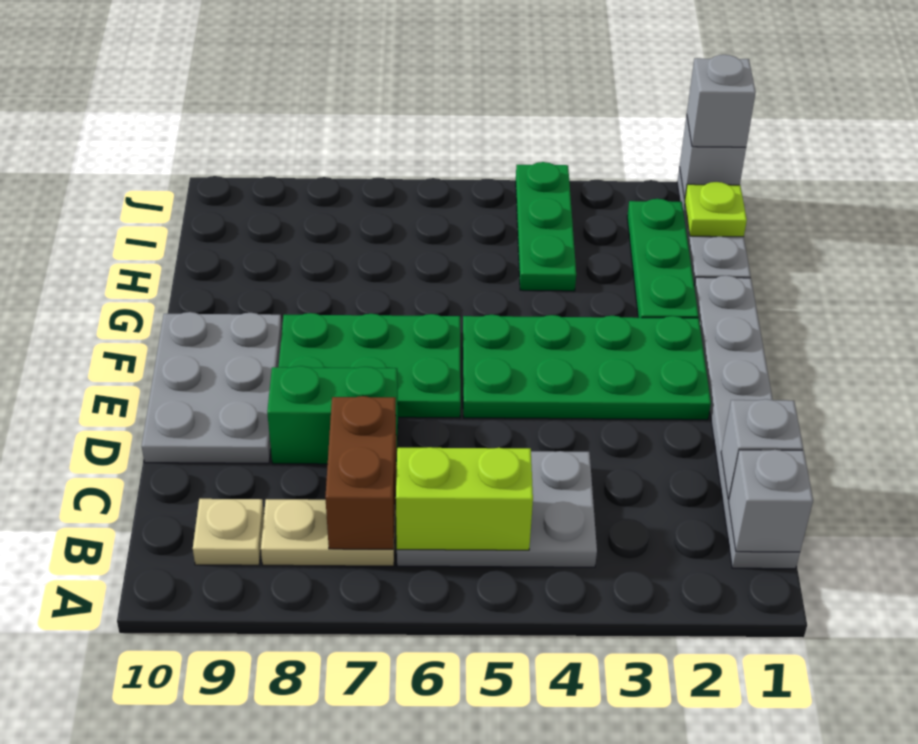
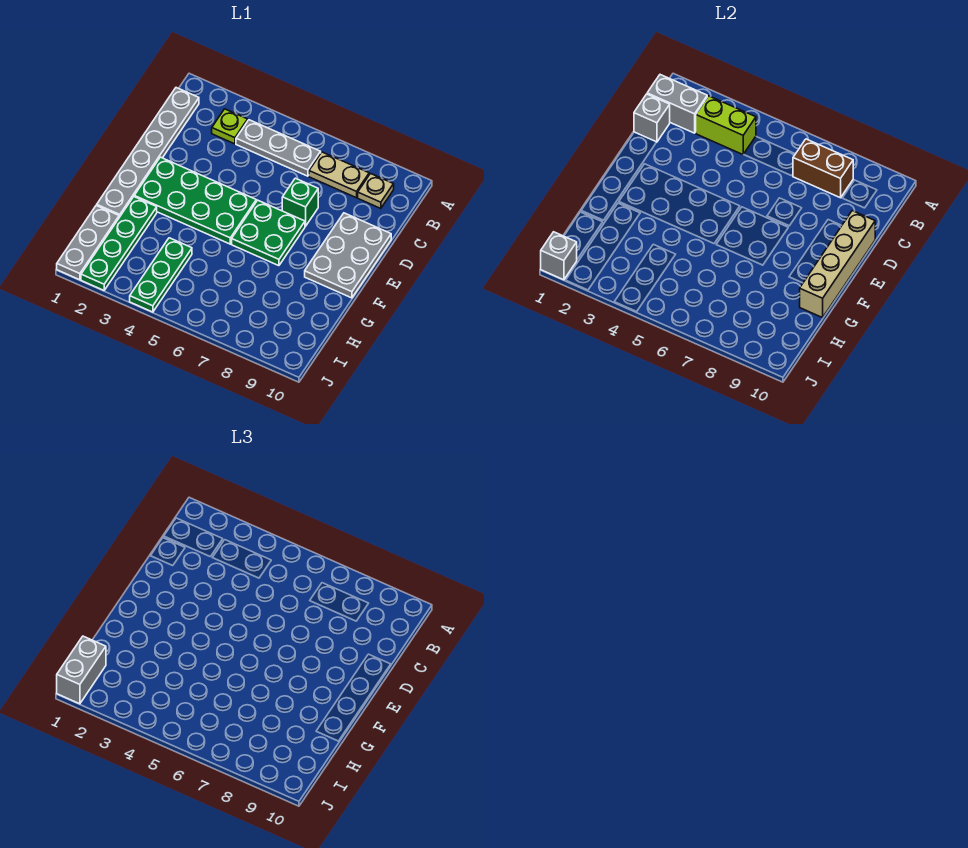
grey 1x1 brick [728,450,813,552] -> grey 1x2 brick [647,75,707,133]
grey 2x3 plate [397,451,597,567] -> grey 1x3 plate [236,120,321,176]
lime 1x2 brick [396,447,533,550] -> lime 1x2 brick moved to [696,96,756,155]
brown 1x2 brick [325,396,396,549] -> brown 1x2 brick turned to [793,139,853,198]
green 1x2 brick [267,366,398,464] -> green 1x1 brick [282,178,318,226]
none -> tan 1x4 brick [800,211,875,318]
green 2x3 plate [279,313,461,418] -> green 2x2 plate [232,200,305,266]
green 1x3 plate [627,199,698,318] -> green 1x4 plate [81,197,157,290]
lime 1x1 plate [685,182,747,237] -> lime 1x1 plate moved to [212,109,248,144]
grey 1x1 brick [687,55,756,147] -> grey 1x2 brick [57,636,106,704]

